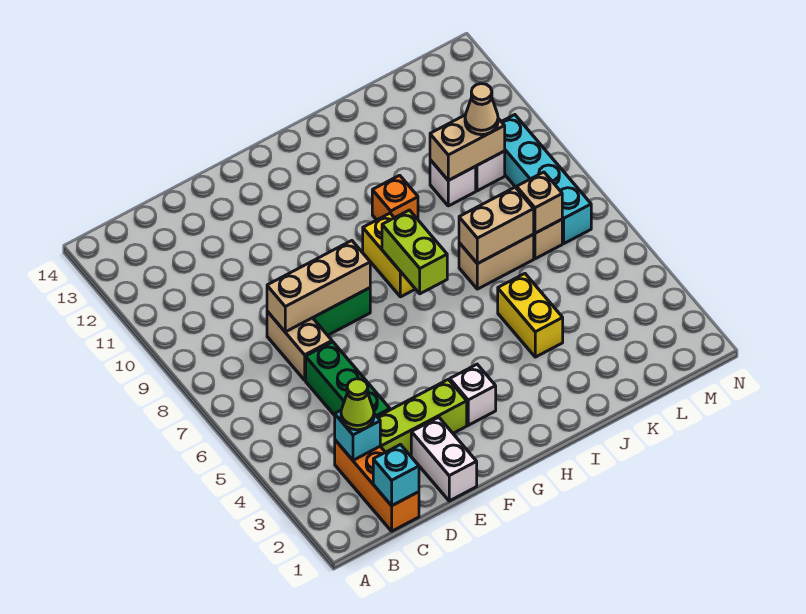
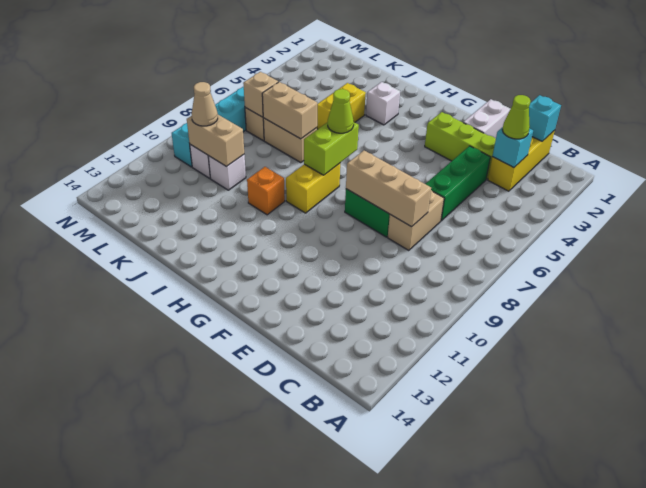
orange 1x3 brick [335,440,419,531] -> yellow 1x3 brick [488,130,555,191]
white 1x1 brick [450,364,496,425] -> white 1x1 brick moved to [366,82,400,125]
none -> lime 1x1 cone [328,89,354,133]

